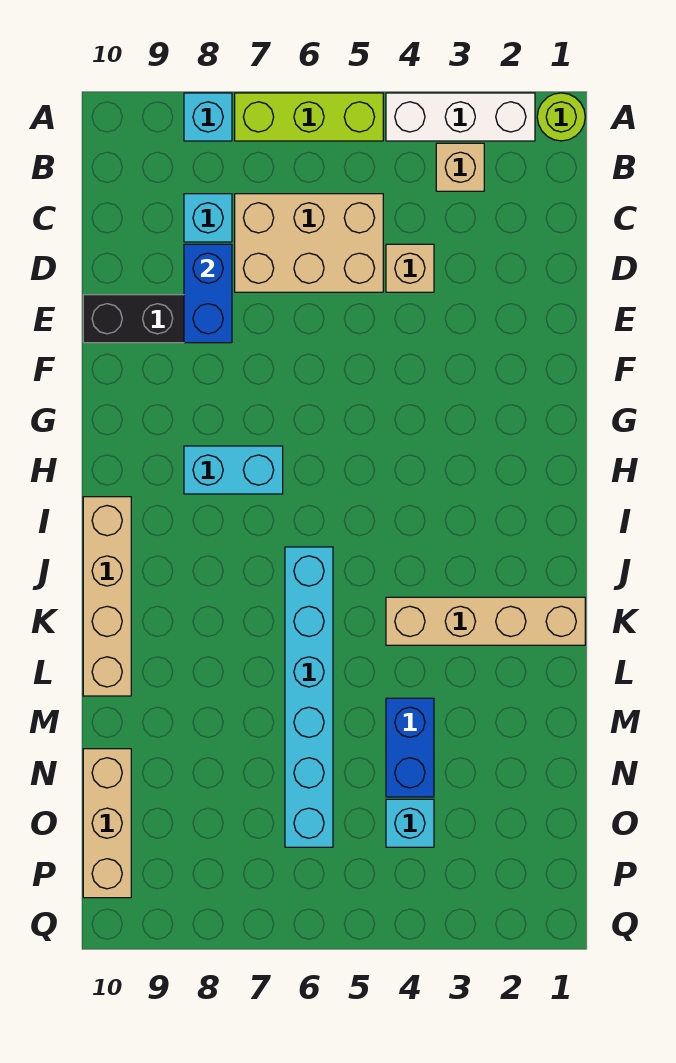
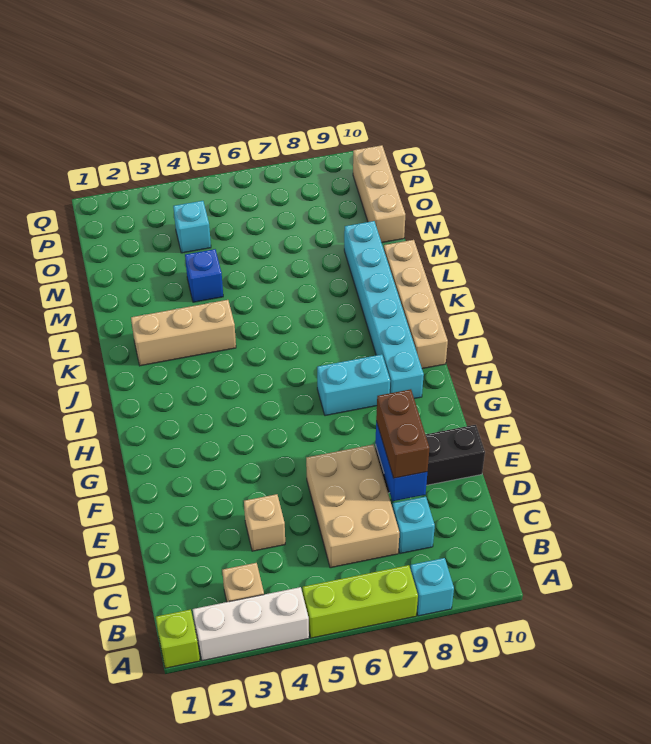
lime 1x1 round brick [537,93,585,141] -> lime 1x1 brick [156,609,200,668]
tan 2x3 brick [235,194,383,292] -> tan 2x3 brick turned to [306,445,399,568]
none -> brown 1x2 brick [376,389,429,478]
cyan 1x6 brick [285,547,333,847] -> cyan 1x6 brick moved to [344,221,424,399]
tan 1x4 brick [386,597,585,645] -> tan 1x3 brick [131,300,236,366]
blue 1x2 brick [386,698,434,797] -> blue 1x1 brick [185,249,223,302]

